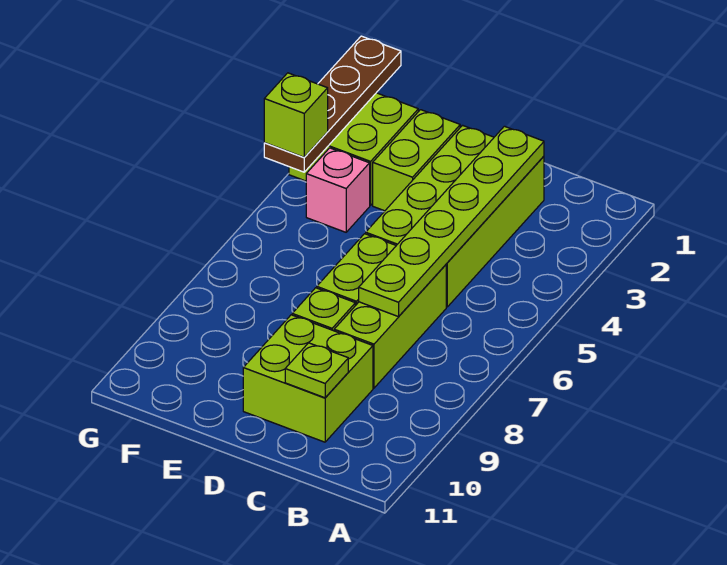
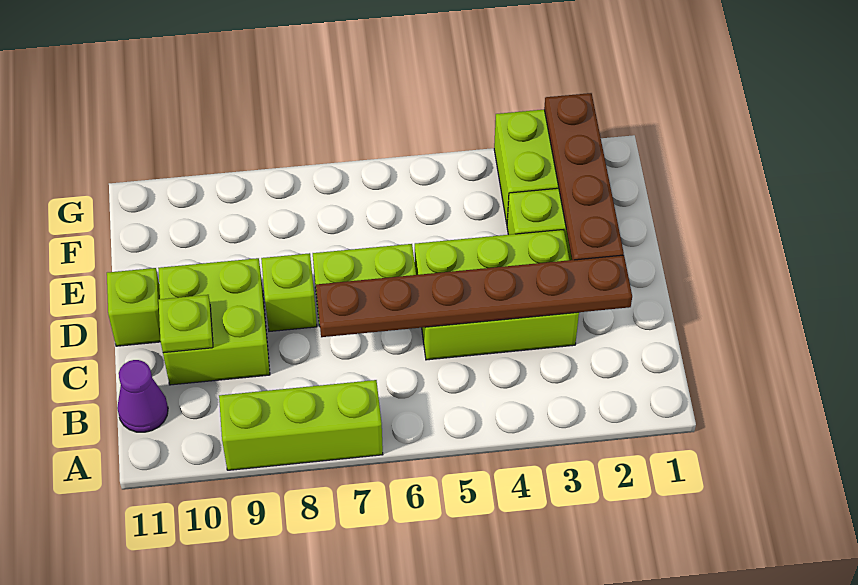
none -> purple 1x1 cone [117,360,168,432]
lime 2x4 brick [366,125,544,307] -> lime 2x3 brick [415,230,579,360]
lime 1x6 plate [359,126,544,317] -> brown 1x6 plate [316,255,632,337]
lime 1x3 brick [334,265,446,388] -> lime 1x3 brick moved to [219,380,383,470]
pink 1x1 brick [306,148,370,232] -> none
brown 1x4 plate [264,36,401,172] -> brown 1x4 plate turned to [544,93,624,260]
lime 1x1 brick [264,73,328,157] -> lime 1x1 brick moved to [107,268,161,346]

